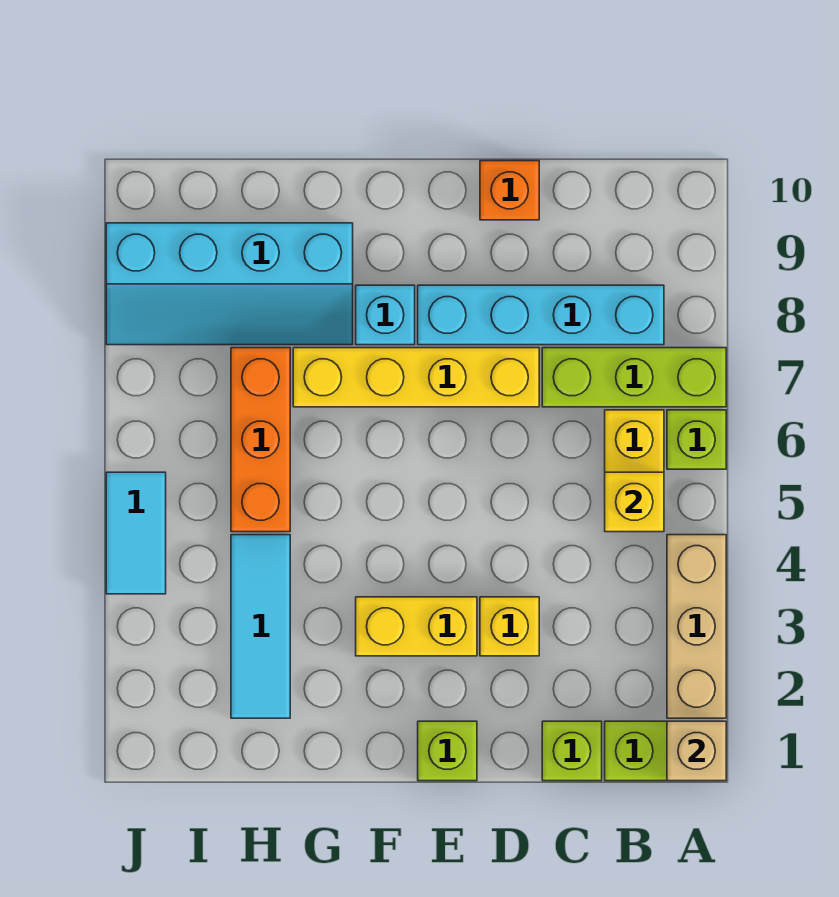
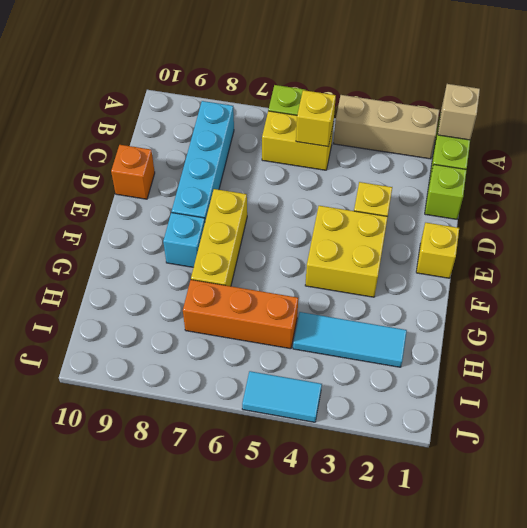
lime 1x3 brick [542,348,726,407] -> none
yellow 1x4 brick [293,348,539,407] -> yellow 1x3 brick [191,189,247,286]
lime 1x1 brick [418,721,477,781] -> yellow 1x1 brick [416,223,459,278]
yellow 1x2 brick [356,597,477,656] -> yellow 2x2 brick [305,206,388,297]
cyan 2x4 slope [106,223,353,345] -> none

